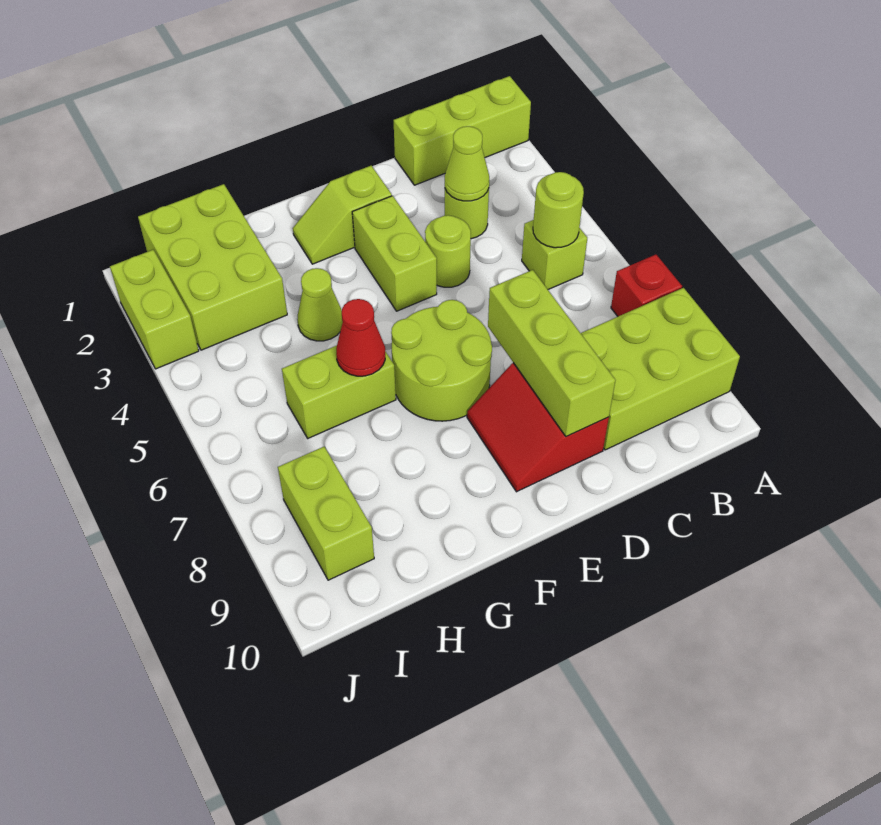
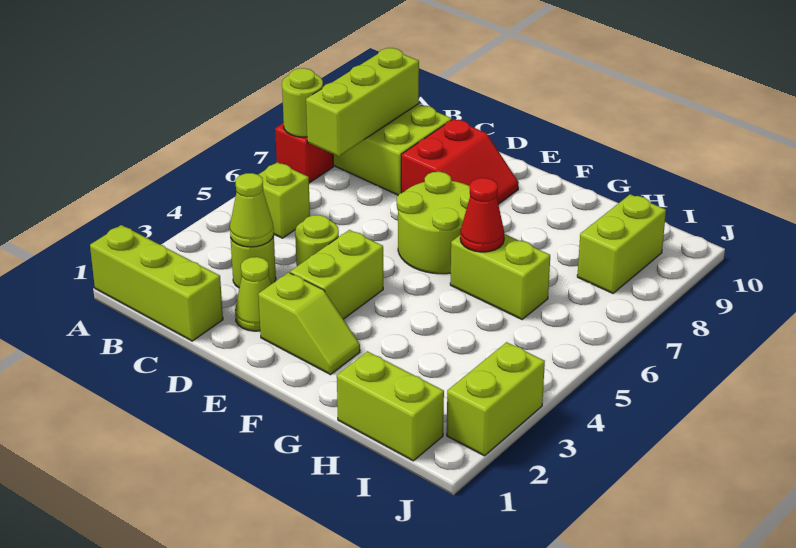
lime 1x1 round brick [533,172,584,248] -> lime 1x1 round brick moved to [282,68,323,137]
lime 1x3 brick [488,270,615,437] -> lime 1x3 brick moved to [306,48,419,156]
lime 1x1 cone [297,268,343,341] -> lime 1x1 cone moved to [235,257,271,331]
lime 2x3 brick [138,184,287,350] -> lime 1x2 brick [337,351,444,461]

